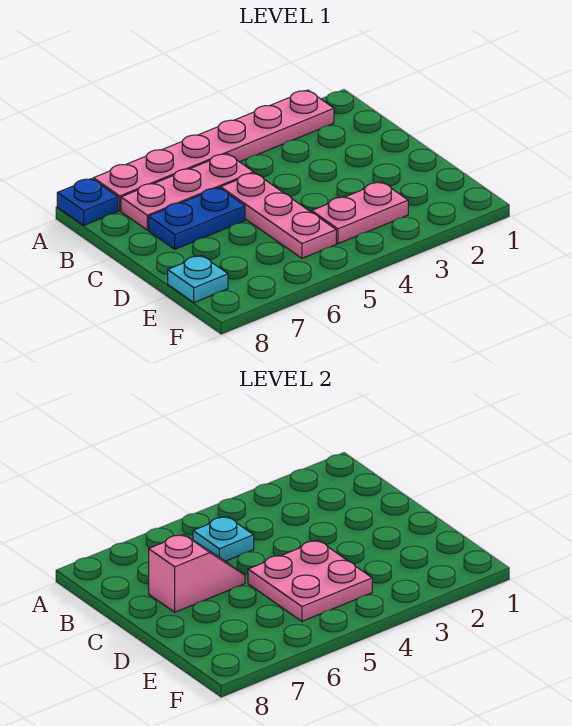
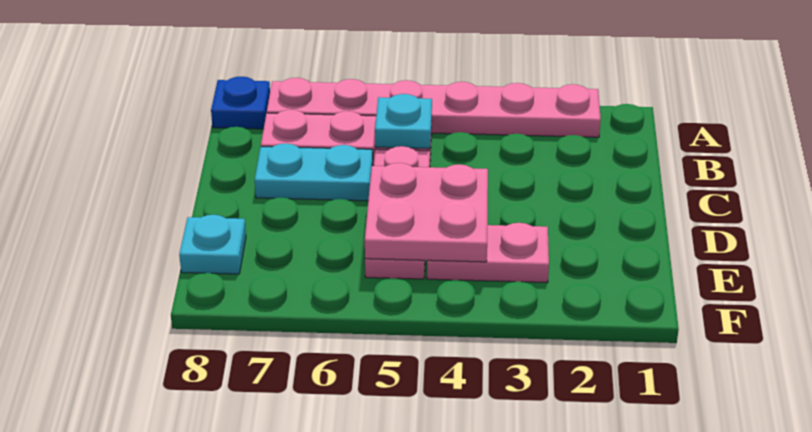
blue 1x2 plate [149,188,245,249] -> cyan 1x2 plate [255,143,373,201]
pink 1x2 slope [149,534,245,612] -> none

